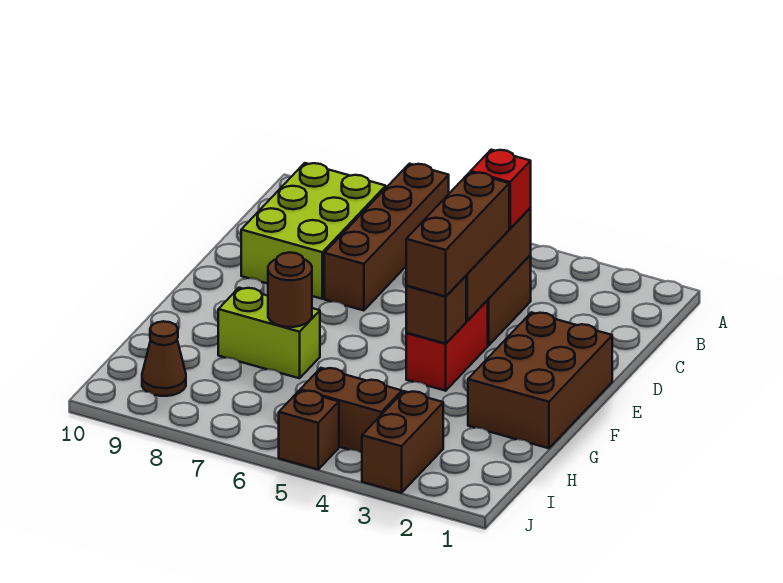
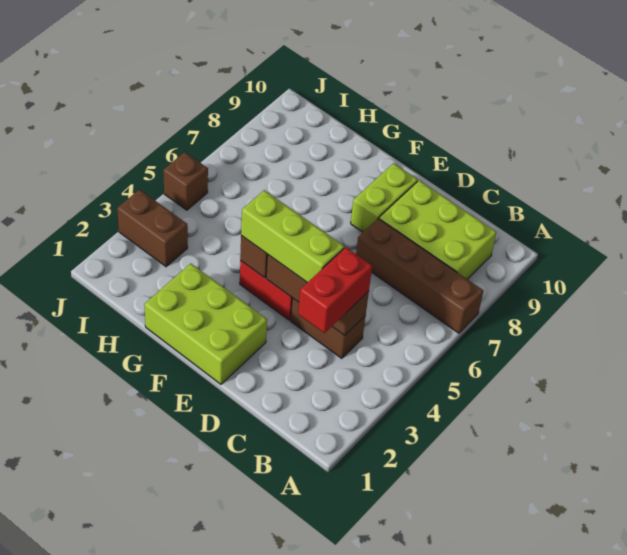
red 1x1 brick [471,150,531,229] -> red 1x2 brick [298,247,372,333]
brown 1x3 brick [406,172,509,296] -> lime 1x3 brick [241,190,344,283]
brown 2x3 brick [468,312,612,448] -> lime 2x3 brick [144,263,267,384]
lime 1x2 brick [218,288,320,378] -> lime 1x2 brick moved to [351,163,418,232]
brown 1x1 round brick [268,252,312,327] -> none
brown 1x2 brick [300,368,402,453] -> none
brown 1x1 cone [142,321,186,396] -> none

